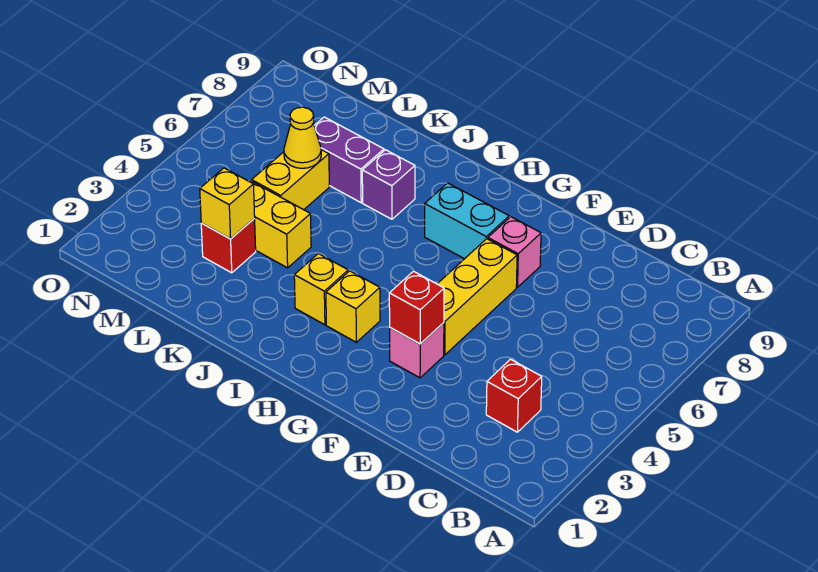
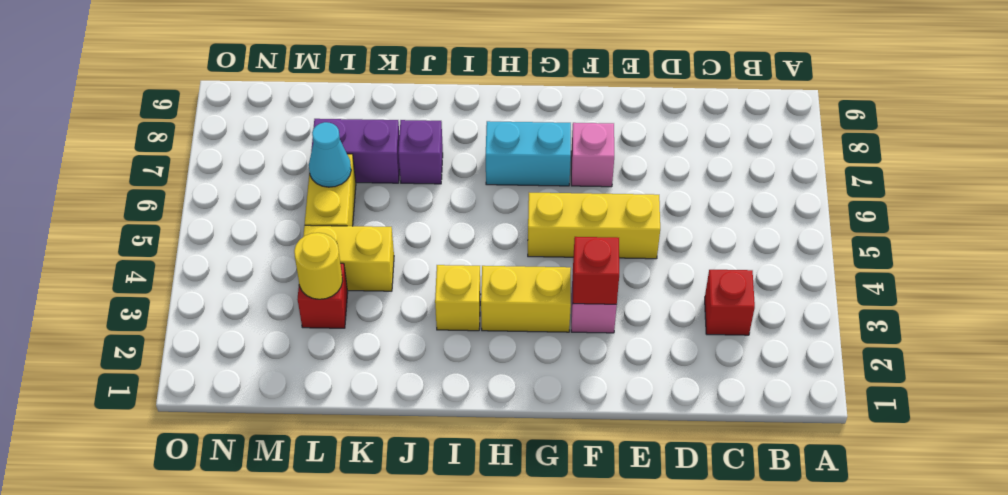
yellow 1x3 brick [438,239,517,355] -> yellow 1x3 brick turned to [528,193,660,259]
yellow 1x1 brick [326,271,380,342] -> yellow 1x2 brick [481,266,571,332]
yellow 1x1 brick [200,168,255,239] -> yellow 1x1 round brick [294,233,343,299]
yellow 1x1 cone [284,107,321,168] -> cyan 1x1 cone [309,122,351,187]

